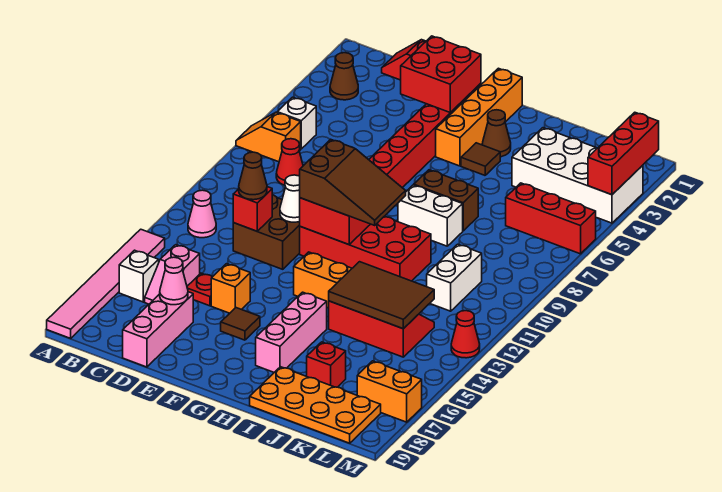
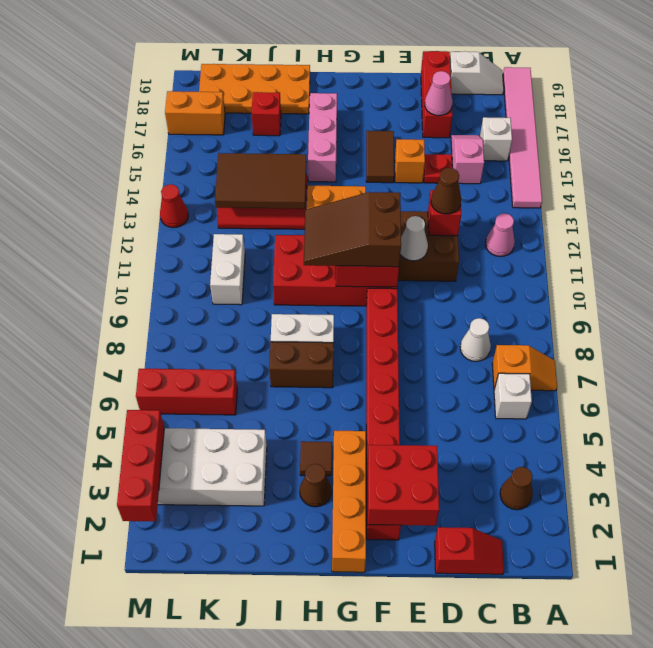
none -> white 1x2 slope [450,51,504,95]
red 1x1 cone [276,139,303,185] -> white 1x1 cone [460,318,491,362]
pink 1x3 brick [123,292,193,367] -> red 1x3 brick [421,51,453,138]
brown 1x1 tile [221,308,260,340] -> brown 1x2 tile [366,131,394,183]

